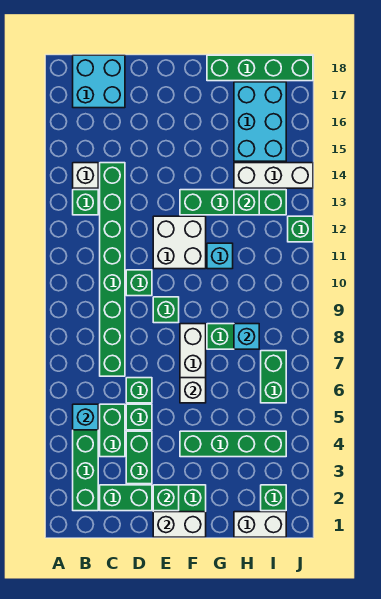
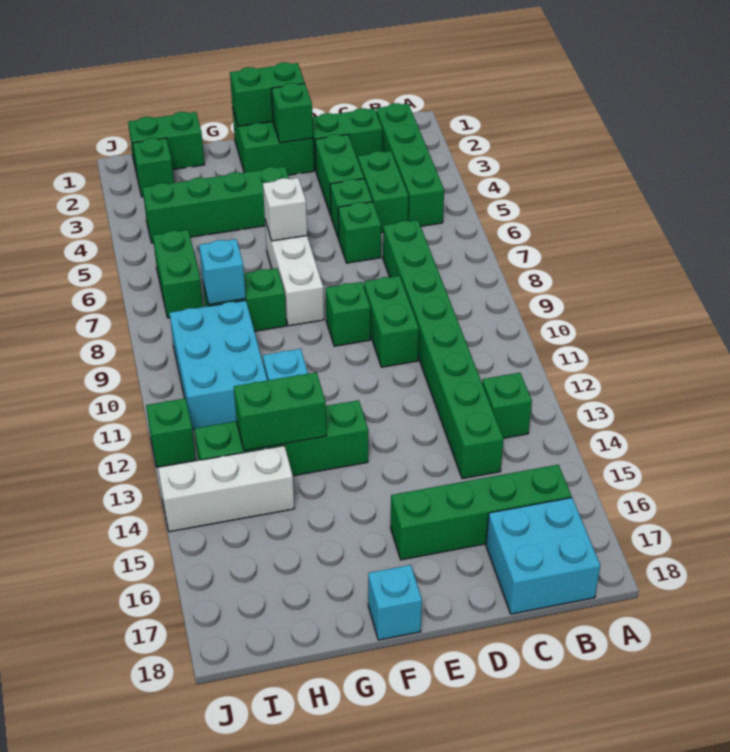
cyan 1x1 brick [73,404,98,430] -> cyan 1x1 brick moved to [368,565,422,640]
white 1x1 brick [73,163,98,188] -> none
green 1x1 brick [126,270,152,296] -> green 1x2 brick [364,276,419,367]
white 1x2 brick [153,512,206,537] -> green 1x2 brick [230,62,305,126]
white 2x2 brick [153,216,206,269] -> none
green 1x4 brick [207,55,313,81] -> green 1x4 brick moved to [391,465,572,560]
white 1x2 brick [234,512,286,537] -> green 1x2 brick [128,112,204,170]
green 1x1 brick [234,190,259,215] -> green 1x2 brick [234,372,326,451]
cyan 2x3 brick [234,82,286,161] -> cyan 2x3 brick moved to [170,300,267,430]

